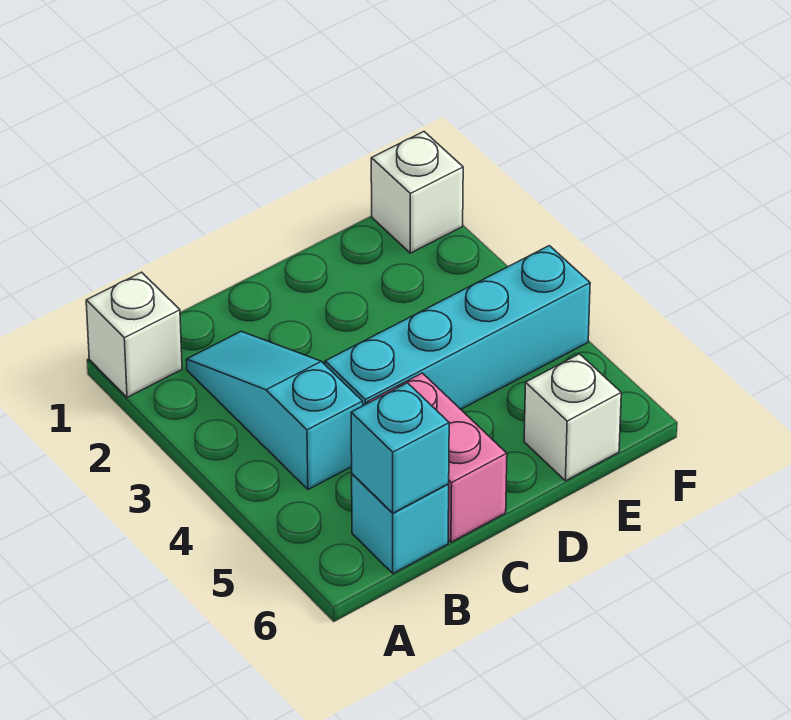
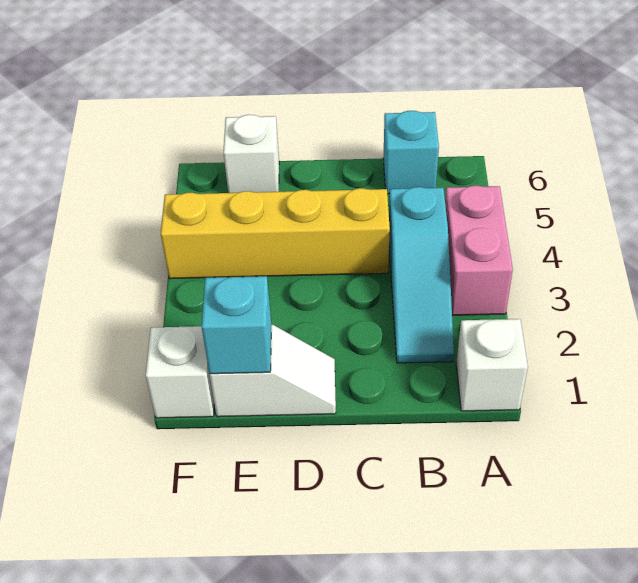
cyan 1x1 brick [351,383,449,513] -> cyan 1x1 brick moved to [202,276,271,374]
cyan 1x4 brick [325,246,590,409] -> yellow 1x4 brick [161,188,390,279]
pink 1x2 brick [367,373,507,542] -> pink 1x2 brick moved to [445,186,513,315]
none -> white 1x2 slope [210,325,336,417]

